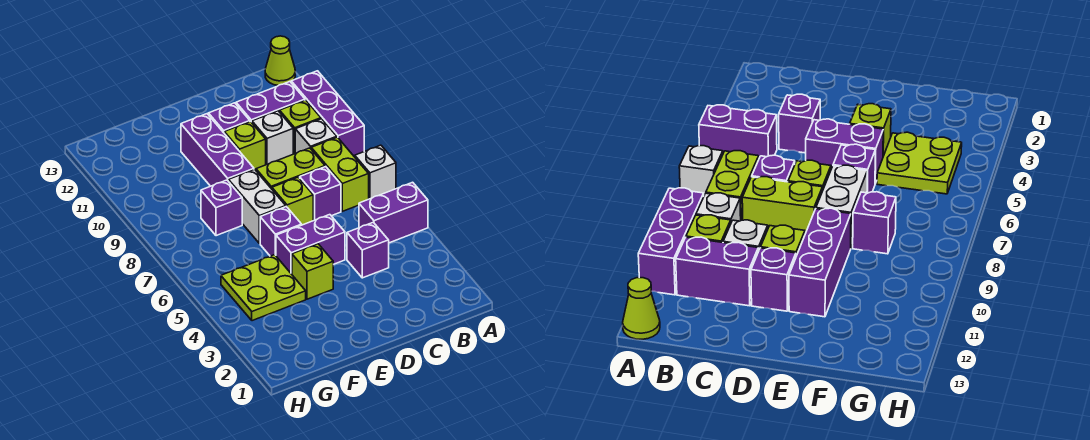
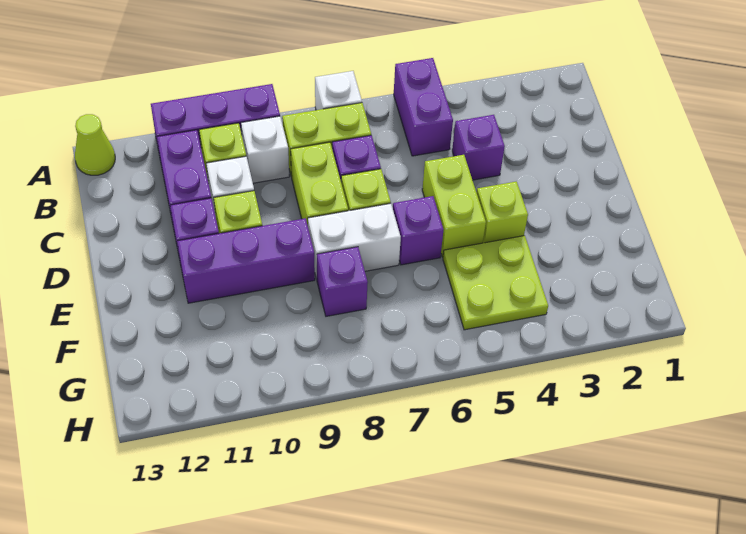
purple 1x2 brick [276,215,345,274] -> lime 1x2 brick [422,155,486,257]

